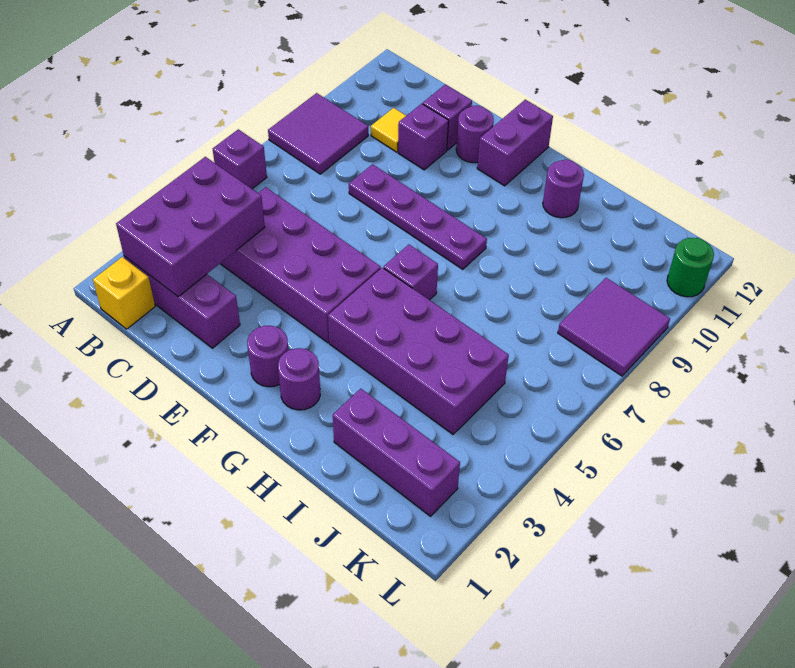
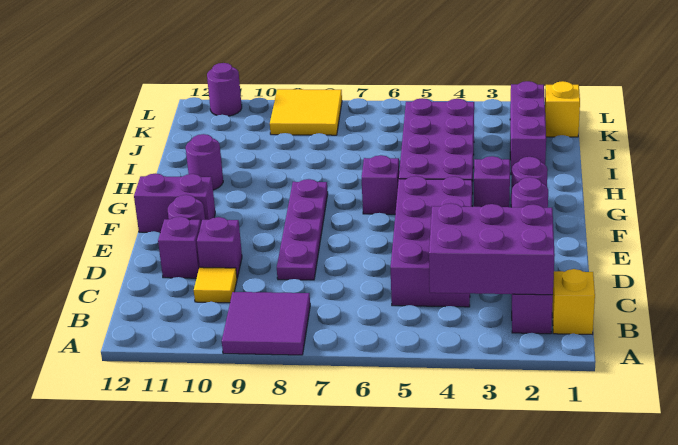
purple 1x1 brick [213,129,267,189] -> purple 1x1 brick moved to [474,156,510,207]
none -> yellow 1x1 brick [545,81,580,137]
purple 2x2 tile [558,278,670,376] -> yellow 2x2 tile [270,89,342,135]
green 1x1 round brick [667,238,714,297] -> purple 1x1 round brick [207,63,242,116]

